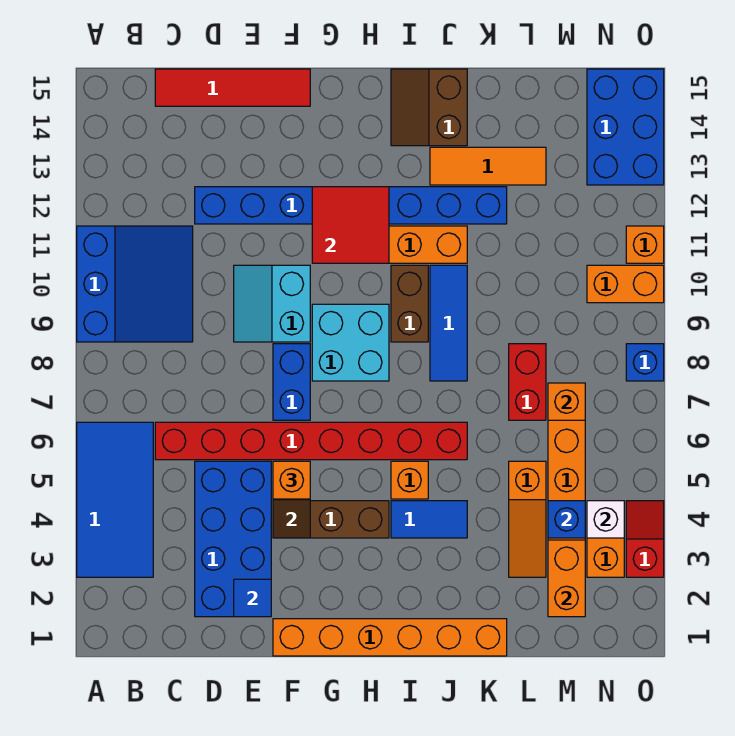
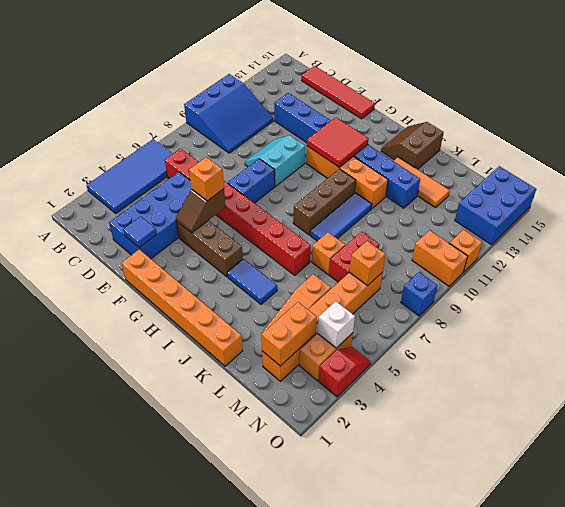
cyan 2x2 brick [312,304,389,381] -> none
orange 1x1 brick [391,461,428,499] -> orange 1x1 brick moved to [312,232,345,275]
brown 1x2 brick [391,265,428,342] -> brown 1x3 brick [293,169,356,235]
blue 1x1 brick [548,501,585,538] -> none

